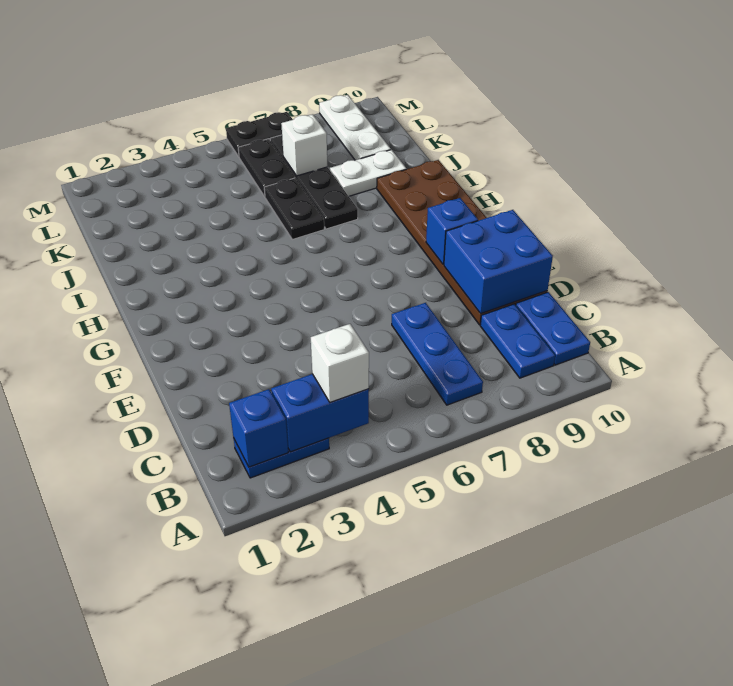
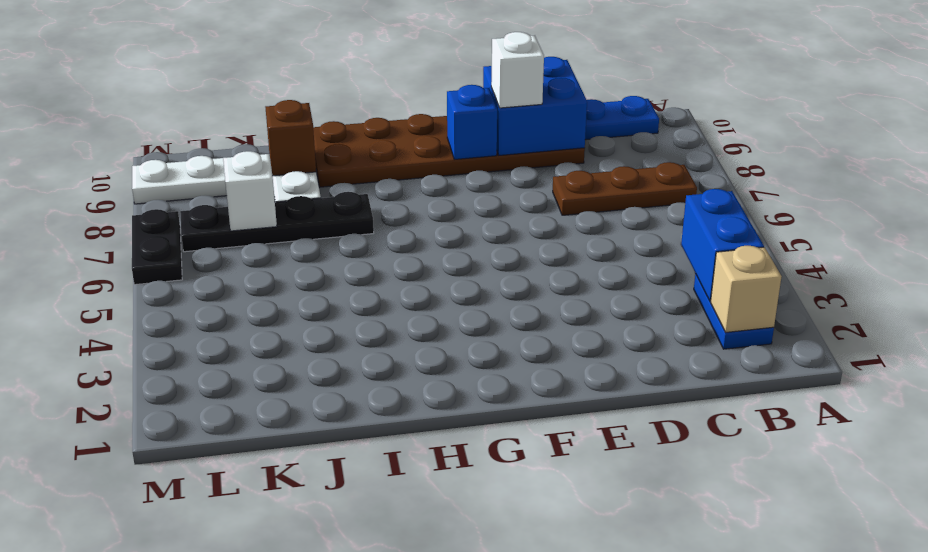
blue 1x1 brick [229,389,288,467] -> tan 1x1 brick [710,246,782,332]
white 1x1 brick [311,324,369,403] -> white 1x1 brick moved to [491,32,544,108]
blue 1x3 plate [392,303,483,405] -> brown 1x3 plate [553,162,697,215]
blue 1x2 plate [480,304,555,378] -> none
black 1x2 plate [264,178,324,240] -> none
none -> brown 1x1 brick [265,100,316,176]
black 1x2 plate [238,139,295,197] -> none

